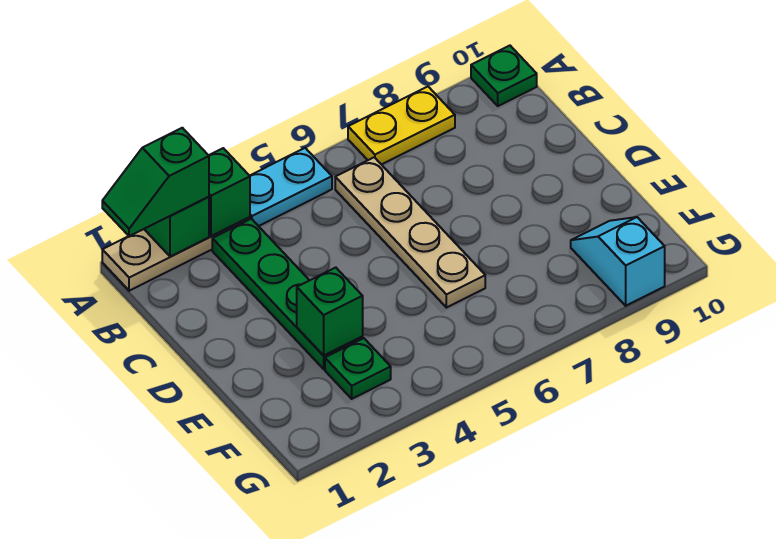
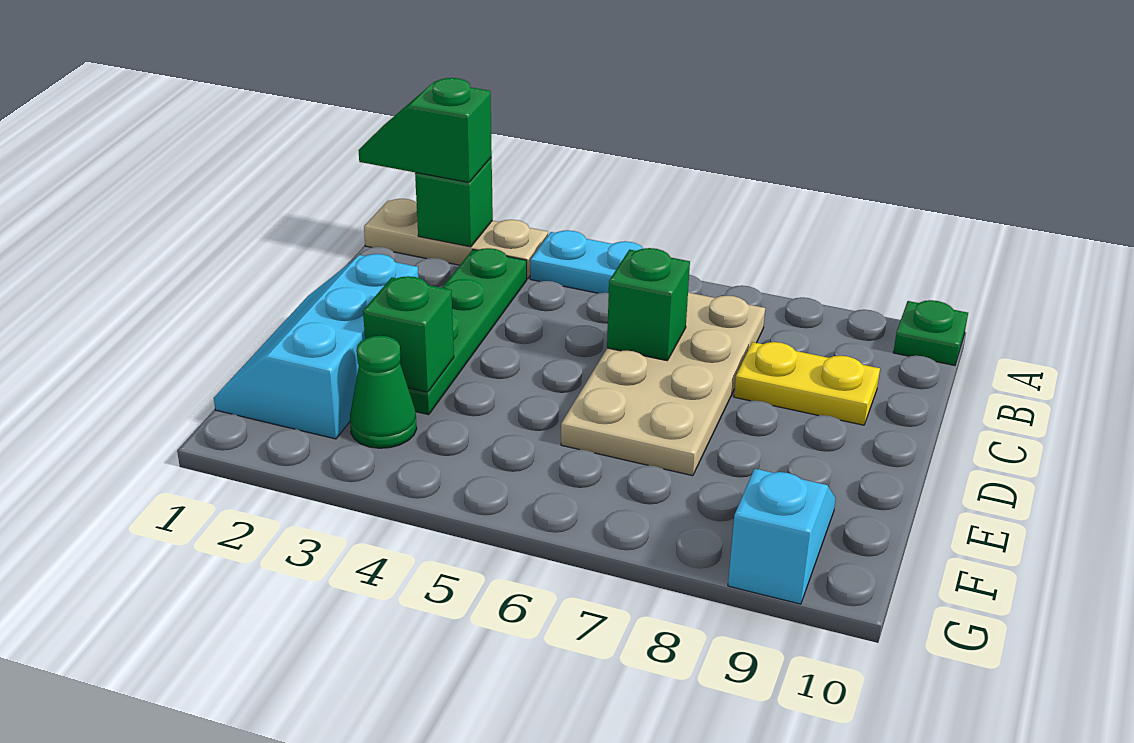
green 1x1 brick [209,148,250,236] -> green 1x1 brick moved to [607,248,690,361]
yellow 1x2 plate [348,87,455,165] -> yellow 1x2 plate moved to [734,342,880,425]
tan 1x4 plate [335,157,485,308] -> tan 2x4 plate [561,293,765,476]
none -> cyan 2x3 slope [214,254,418,439]
green 1x1 plate [325,338,391,399] -> green 1x1 cone [350,336,417,448]

